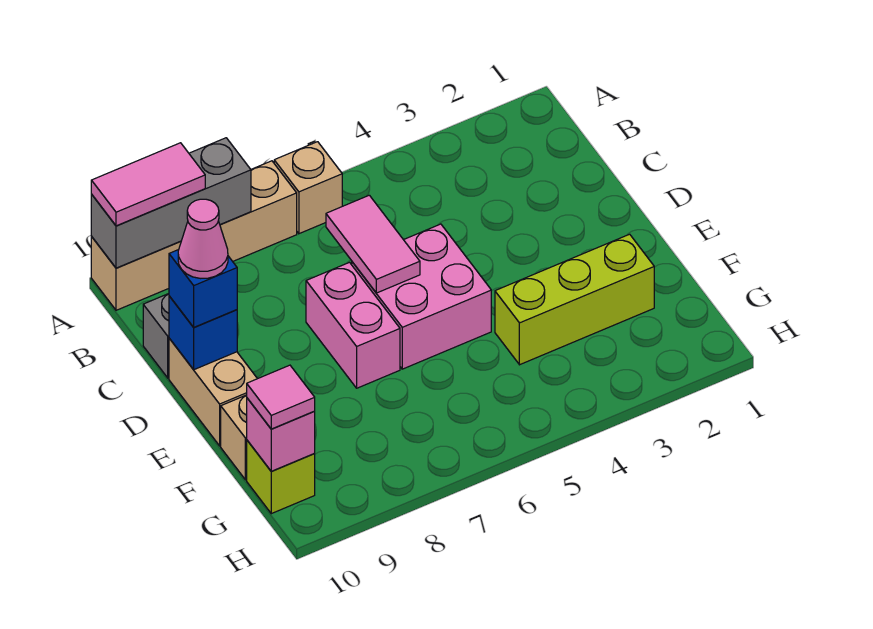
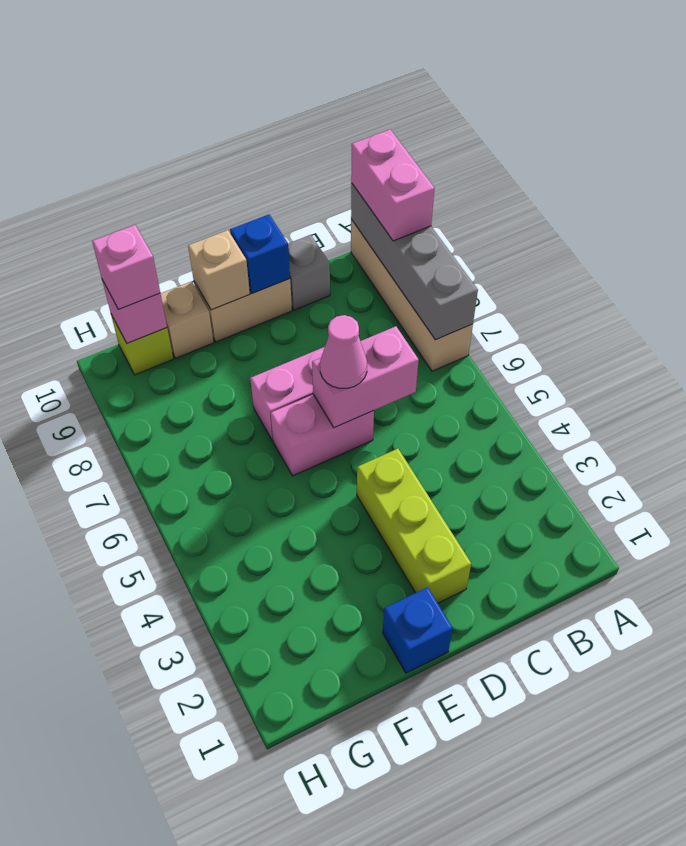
tan 1x1 brick [274,142,342,234] -> tan 1x1 brick moved to [188,230,250,310]
grey 1x3 brick [91,138,251,268] -> grey 1x4 brick [351,183,478,340]
pink 1x2 tile [91,143,205,226] -> pink 1x2 brick [351,130,435,241]
pink 1x2 tile [326,195,420,293] -> pink 1x2 brick [312,326,419,428]
pink 2x2 brick [352,224,491,369] -> pink 1x2 brick [271,395,374,476]
blue 1x1 brick [169,250,237,327] -> blue 1x1 brick moved to [383,587,453,673]
pink 1x1 cone [178,199,228,278] -> pink 1x1 cone moved to [320,315,367,389]
lime 1x3 brick [495,234,654,365] -> lime 1x3 brick moved to [357,449,471,603]
pink 1x1 tile [247,365,315,429] -> pink 1x1 brick [92,225,160,309]

